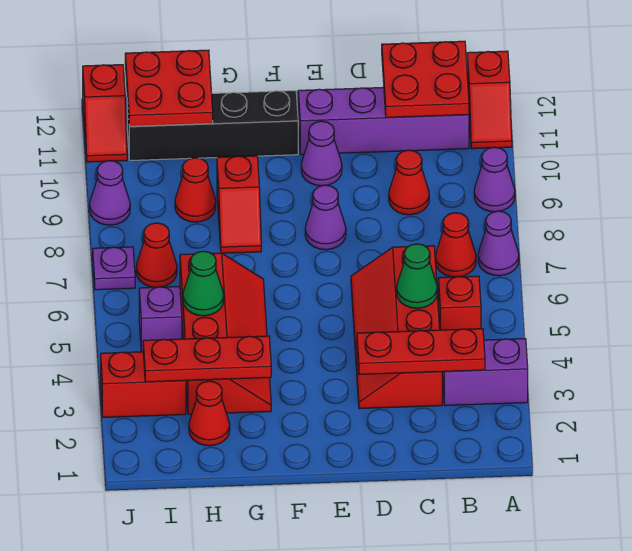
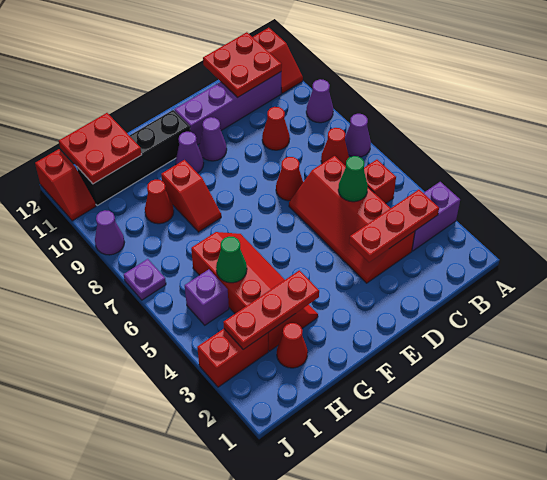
purple 1x1 cone [305,185,346,250] -> purple 1x1 cone moved to [176,132,204,173]
red 1x1 cone [136,223,177,287] -> red 1x1 cone moved to [276,157,303,201]

